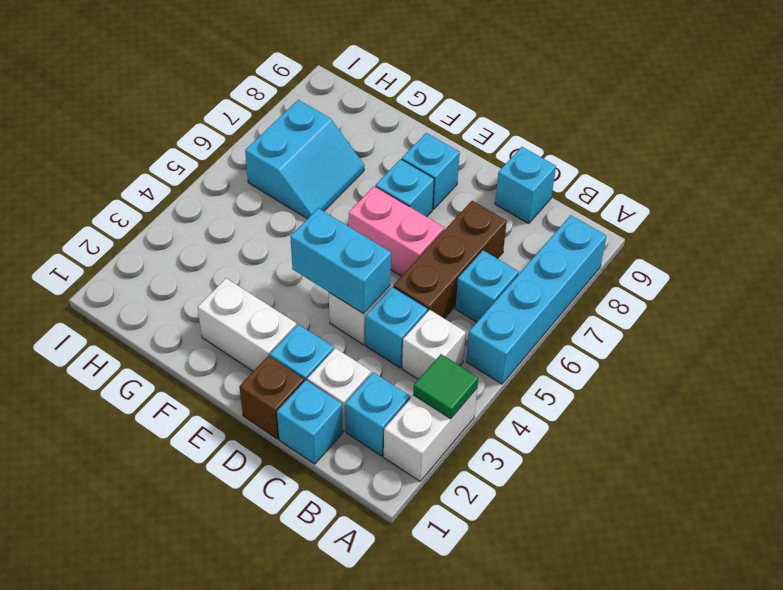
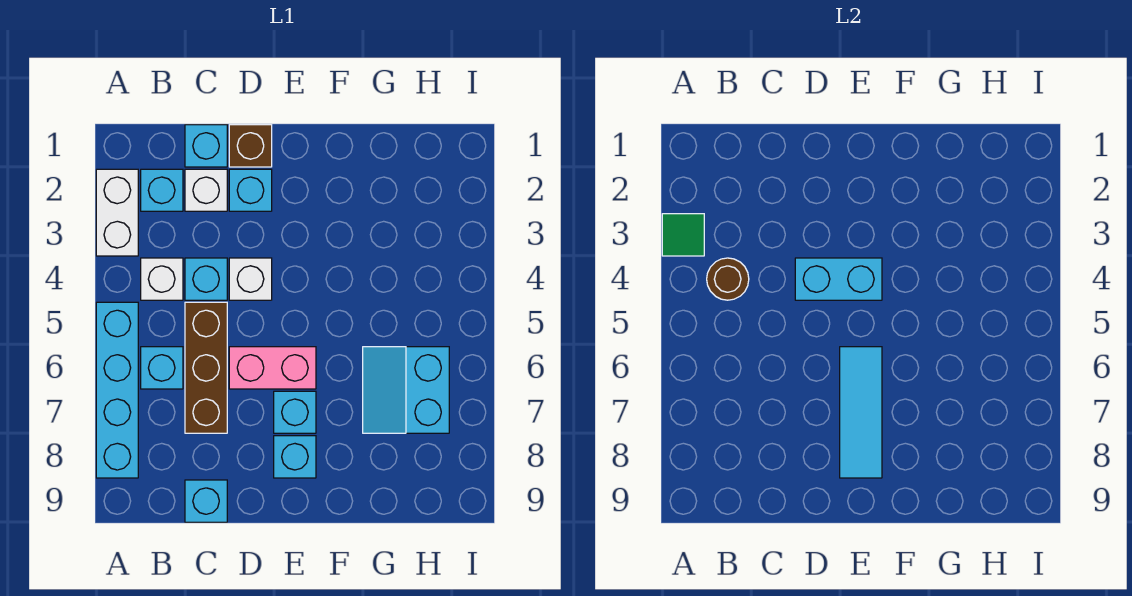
none -> brown 1x1 round brick [707,258,749,300]
white 1x2 brick [198,278,297,371] -> none
none -> cyan 1x3 tile [840,347,882,478]

